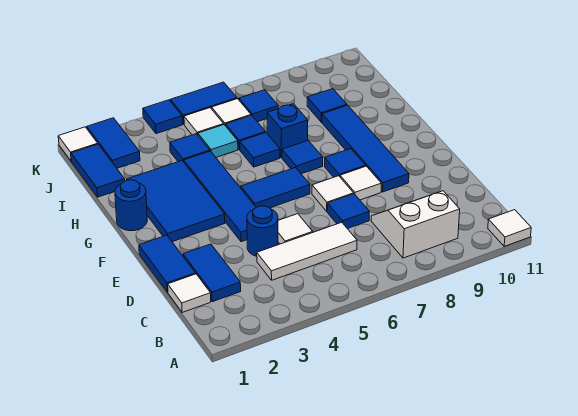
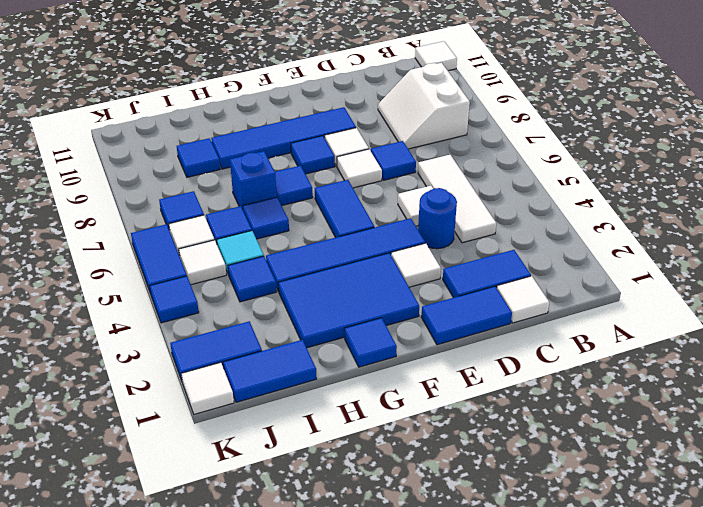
none -> white 1x1 tile [391,243,441,287]
blue 1x1 round brick [115,180,147,231] -> blue 1x1 tile [344,318,397,367]

